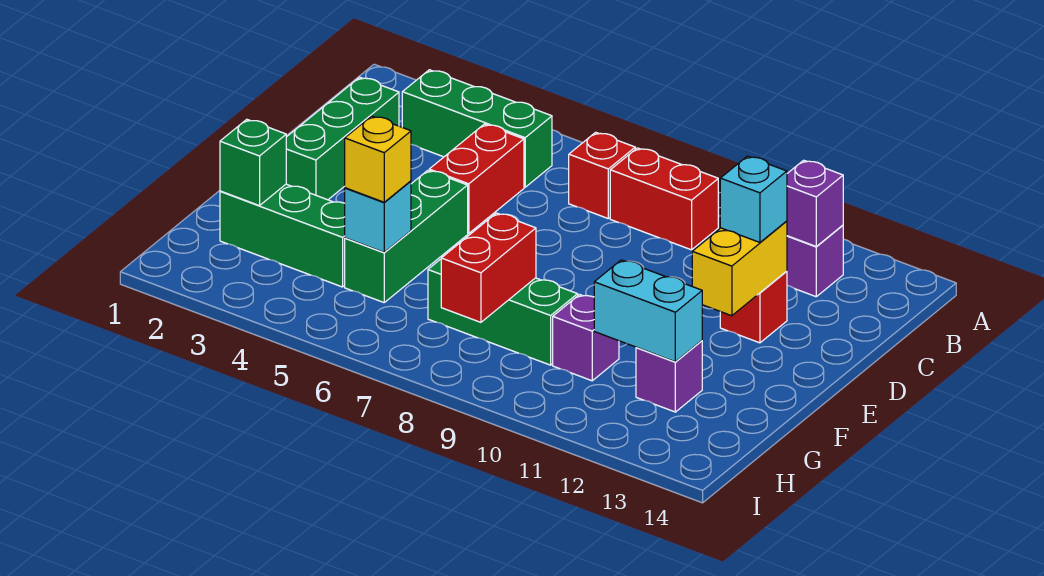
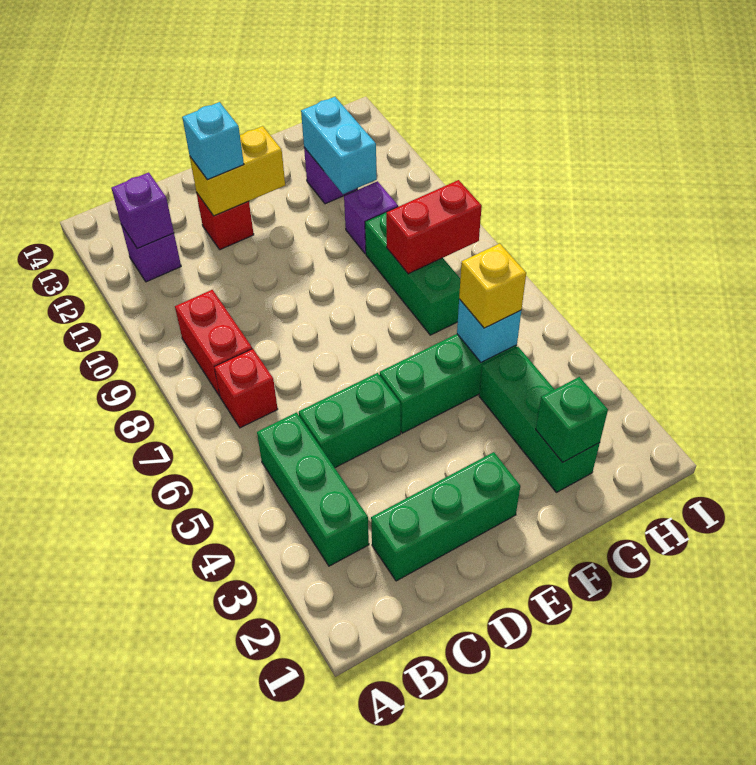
red 1x2 brick [429,124,524,233] -> green 1x2 brick [299,373,401,468]

